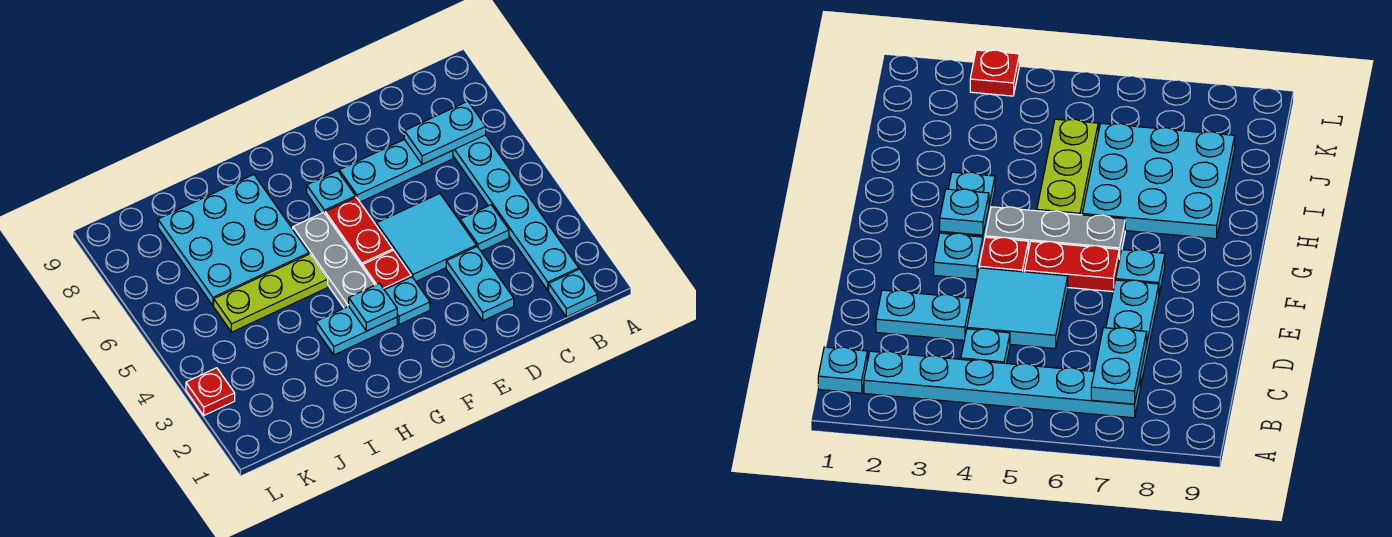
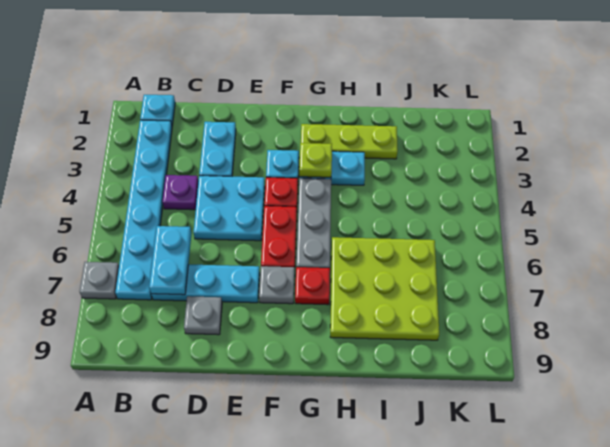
none -> grey 1x1 plate [80,262,119,299]
cyan 1x2 plate [404,101,486,164] -> cyan 1x2 plate turned to [149,226,192,295]
cyan 1x1 plate [460,205,509,251] -> purple 1x1 plate [162,175,199,210]
cyan 2x2 tile [377,194,476,281] -> cyan 2x2 plate [194,176,265,241]
none -> grey 1x1 plate [184,296,222,335]
cyan 1x1 plate [307,171,355,213] -> grey 1x1 plate [259,266,295,304]
cyan 1x1 plate [349,283,397,331] -> lime 1x1 plate [299,143,332,177]
lime 1x3 plate [214,254,328,332] -> lime 1x3 plate moved to [301,124,398,159]
cyan 3x3 plate [158,175,309,306] -> lime 3x3 plate [330,237,439,340]
red 1x1 plate [186,368,235,415] -> red 1x1 plate moved to [295,267,330,305]

